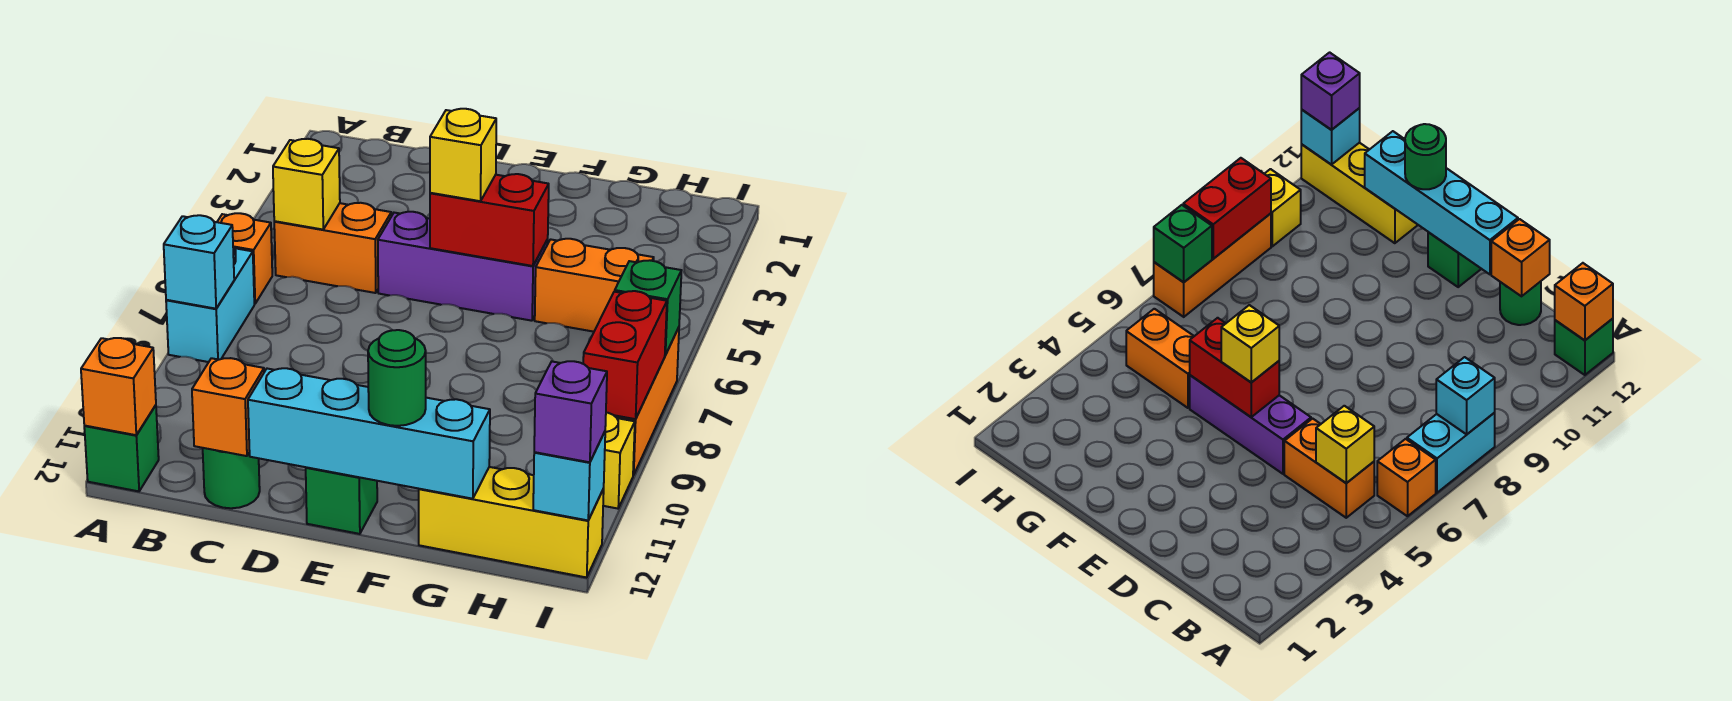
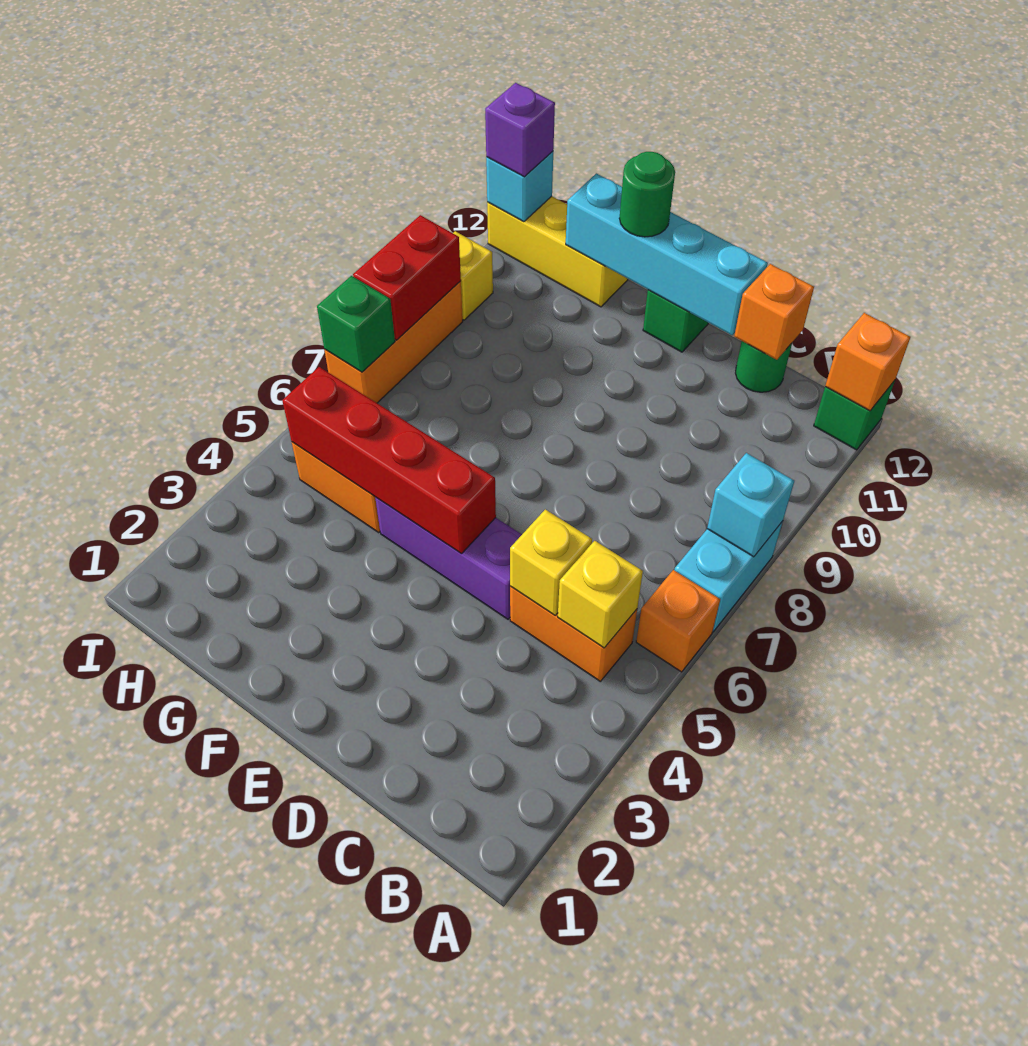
red 1x2 brick [430,174,549,266] -> red 1x4 brick [282,367,496,554]
yellow 1x1 brick [430,109,496,201] -> yellow 1x1 brick moved to [510,509,592,615]

